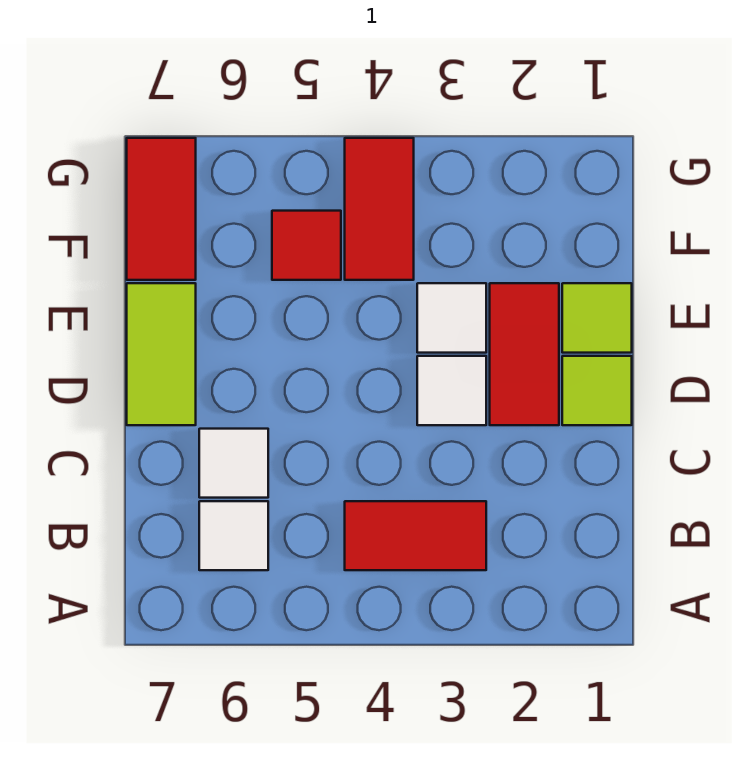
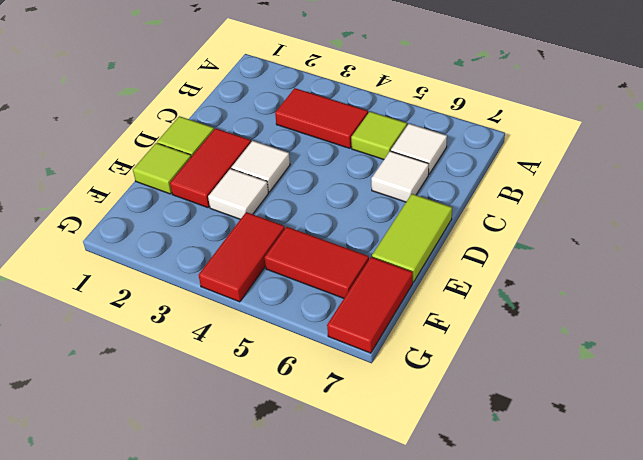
none -> lime 1x1 tile [351,112,407,160]
red 1x1 tile [272,211,341,280] -> red 1x2 tile [264,227,369,298]

